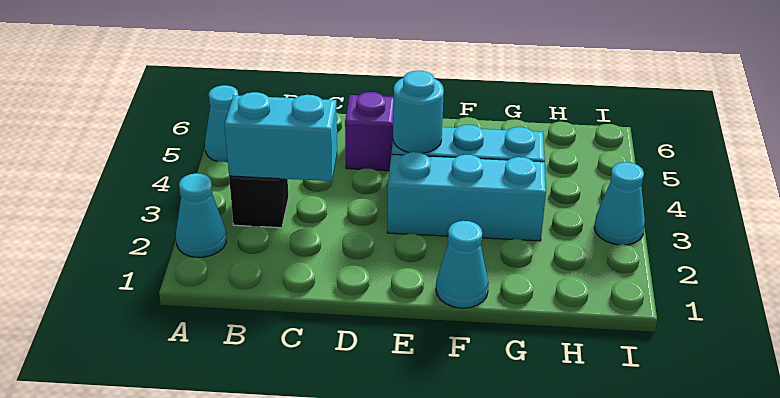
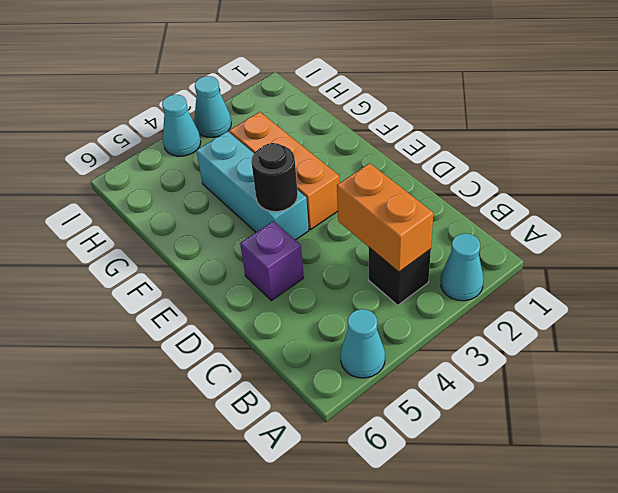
cyan 1x2 brick [225,92,337,181] -> orange 1x2 brick [337,163,433,272]
cyan 1x3 brick [387,152,546,241] -> orange 1x3 brick [229,112,339,230]
cyan 1x1 round brick [393,71,444,153] -> black 1x1 round brick [251,143,298,212]
cyan 1x1 cone [436,221,489,308] -> cyan 1x1 cone moved to [162,95,201,156]

